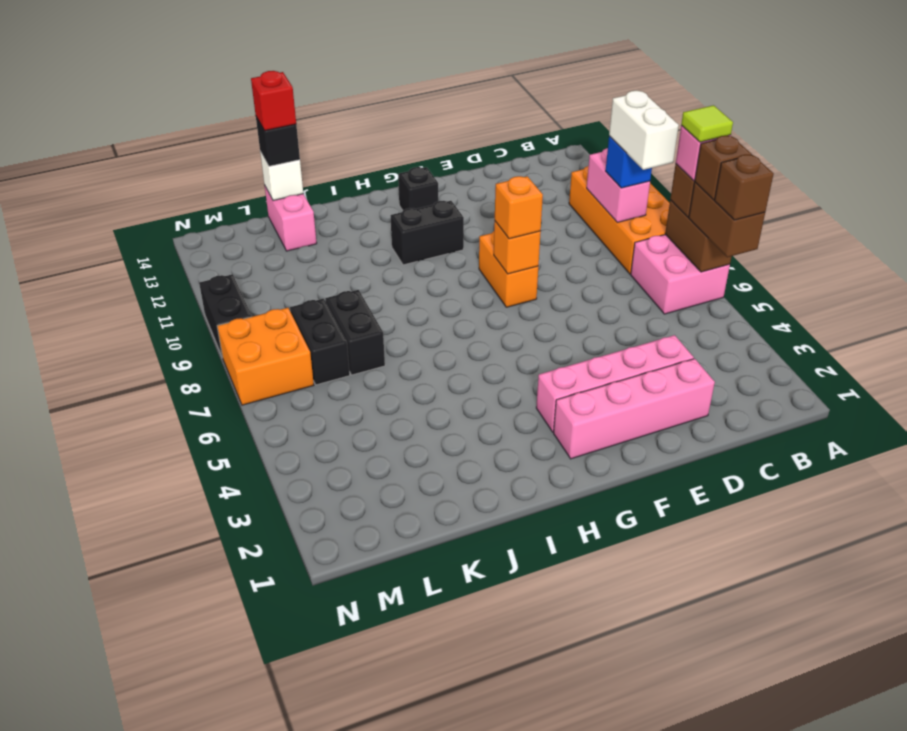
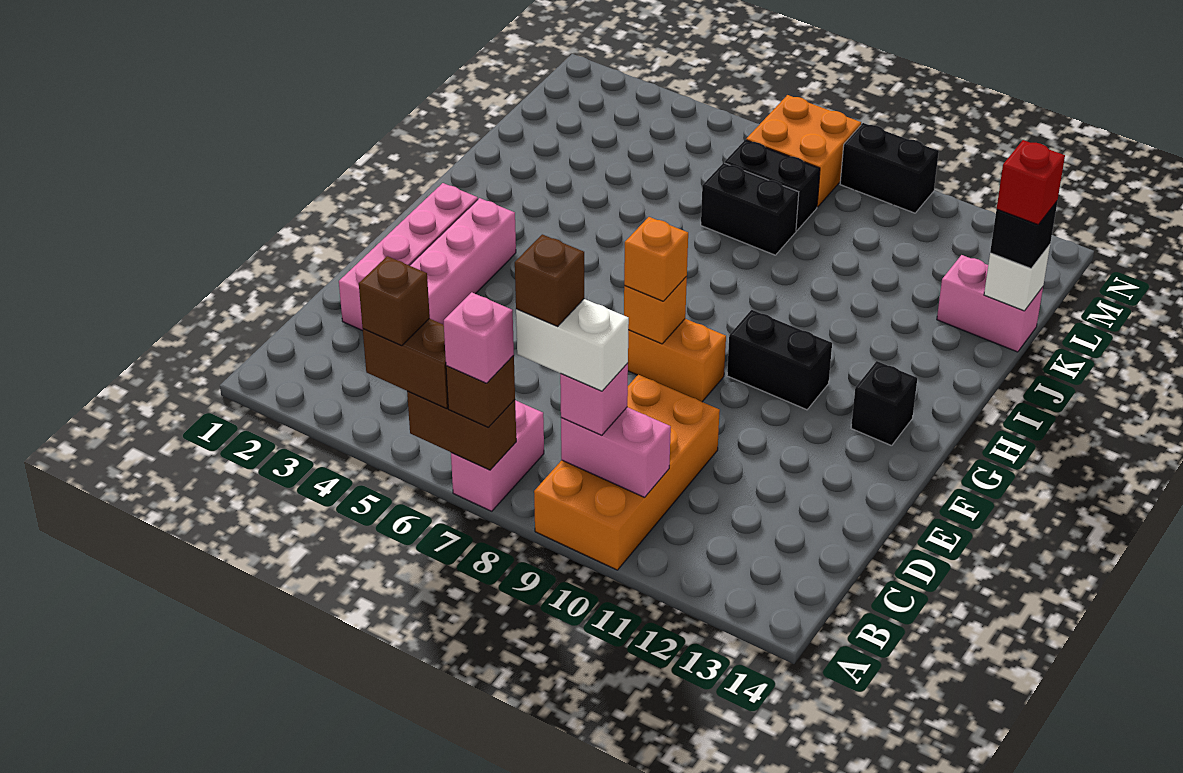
pink 2x2 brick [631,235,730,314] -> pink 1x2 brick [451,401,544,511]
brown 1x1 brick [695,136,752,200] -> brown 1x1 brick moved to [515,234,584,326]
lime 1x1 tile [681,105,733,142] -> none
orange 2x4 brick [569,166,670,274] -> orange 2x4 brick turned to [534,375,720,570]
blue 1x1 brick [606,136,652,188] -> pink 1x1 brick [560,363,628,436]
black 1x2 brick [390,201,464,265] -> black 1x2 brick turned to [727,310,832,410]

